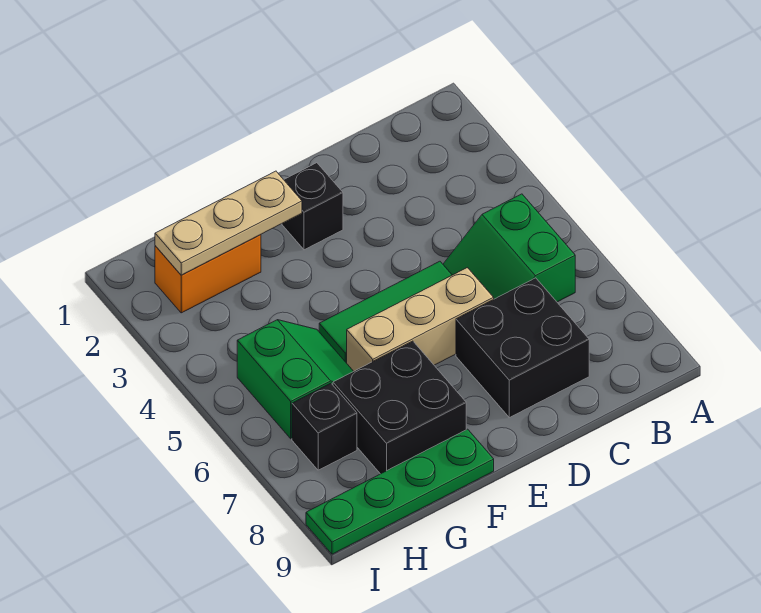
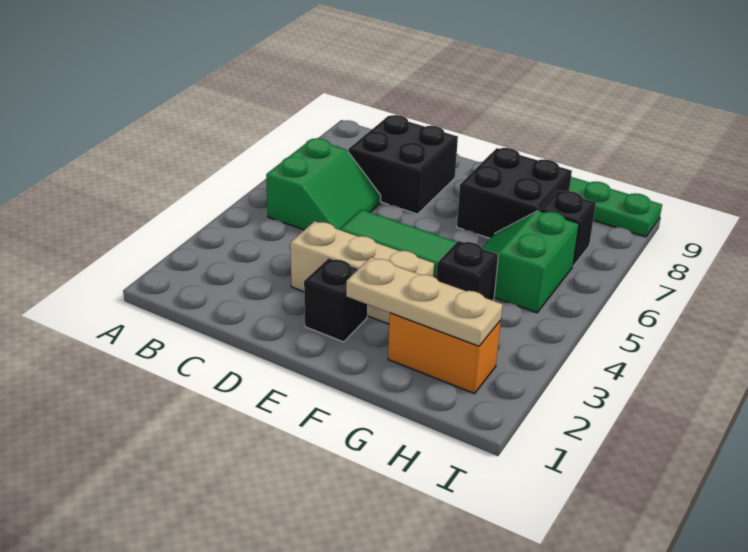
tan 1x3 brick [347,268,494,371] -> tan 1x3 brick moved to [290,221,434,324]
none -> black 1x1 brick [436,241,498,301]

